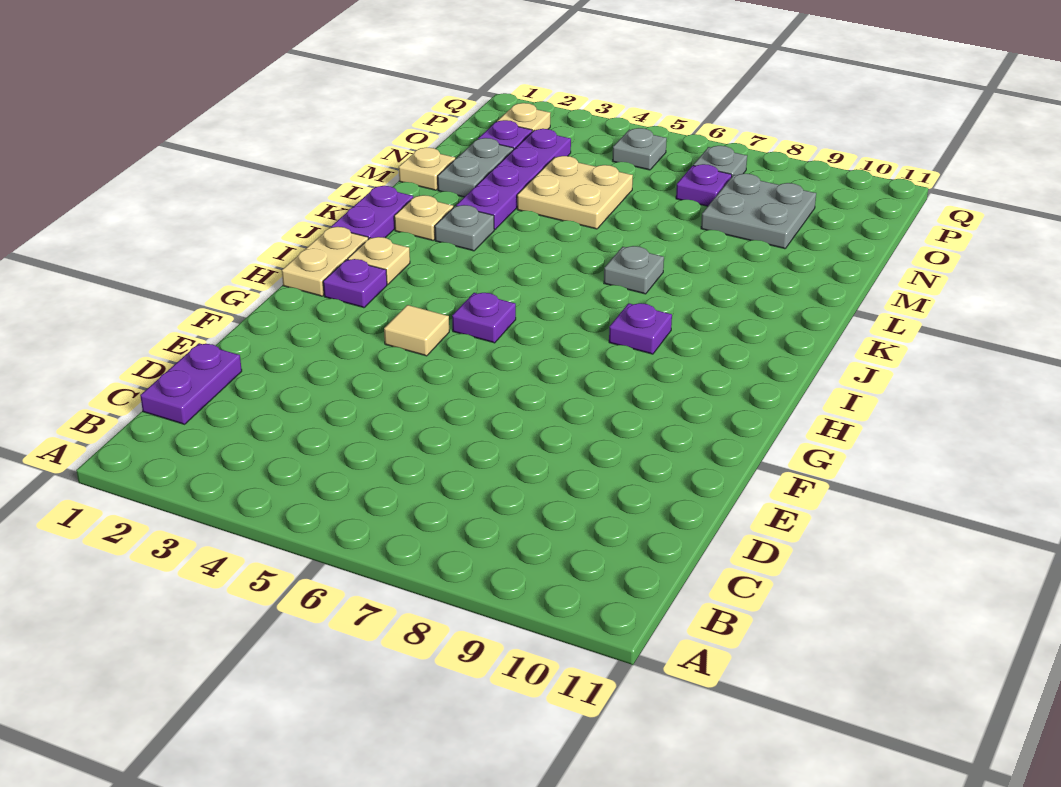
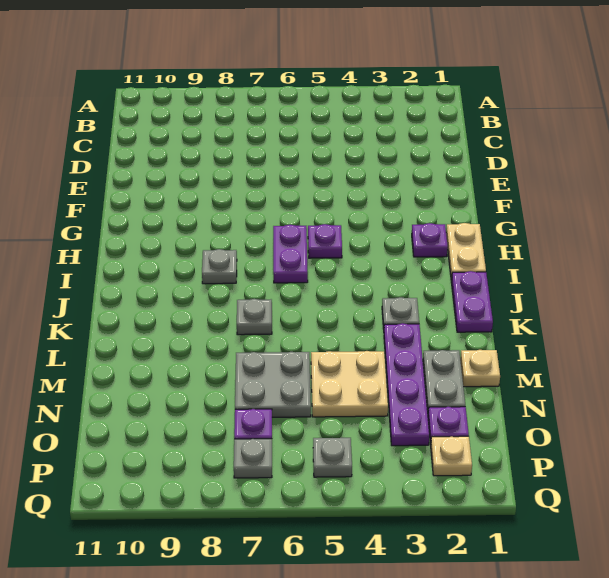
purple 1x2 plate [140,343,242,424] -> purple 1x2 plate moved to [273,225,308,283]
tan 1x1 tile [384,305,449,356] -> none
tan 1x1 plate [348,237,410,284] -> none
purple 1x1 plate [609,303,672,354] -> grey 1x1 plate [202,249,237,284]
tan 1x1 plate [394,195,453,240] -> none
grey 2x2 plate [701,174,816,249] -> grey 2x2 plate moved to [235,352,311,417]

